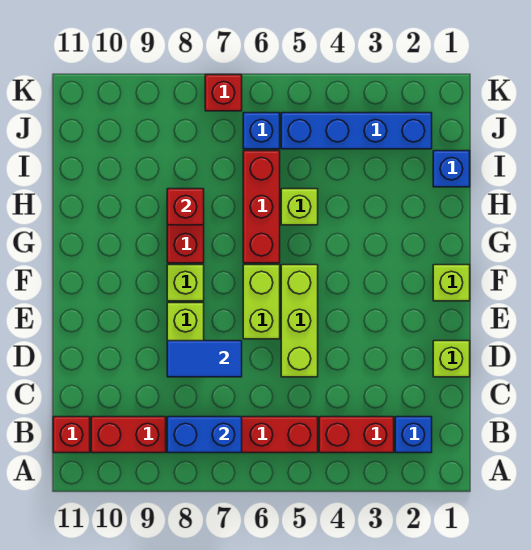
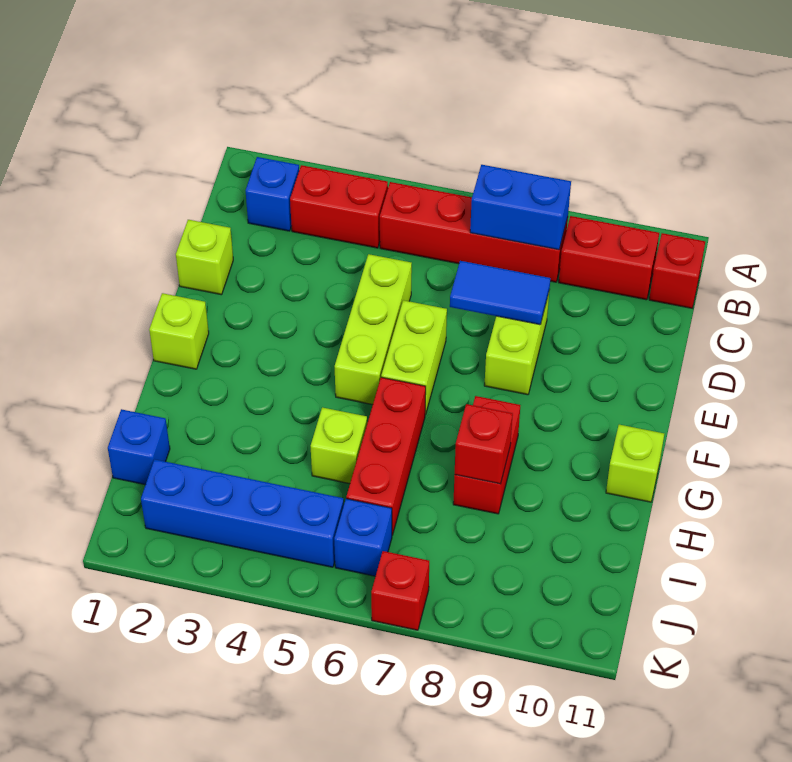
lime 1x1 brick [167,265,204,301] -> lime 1x1 brick moved to [606,425,664,502]

